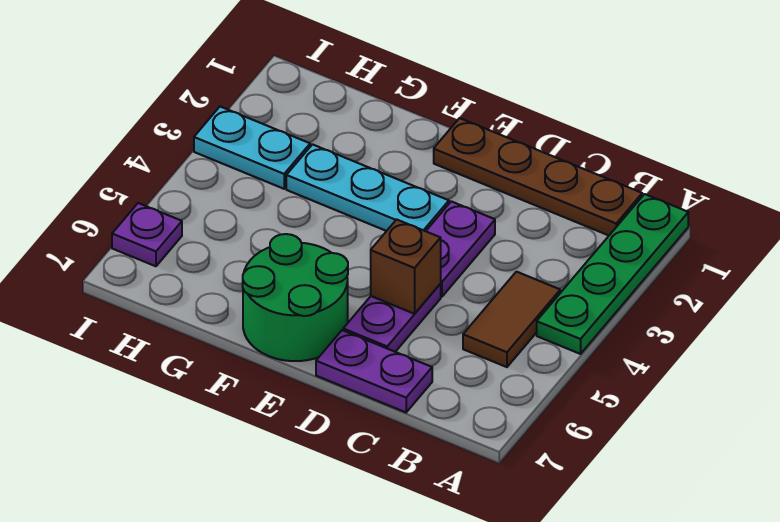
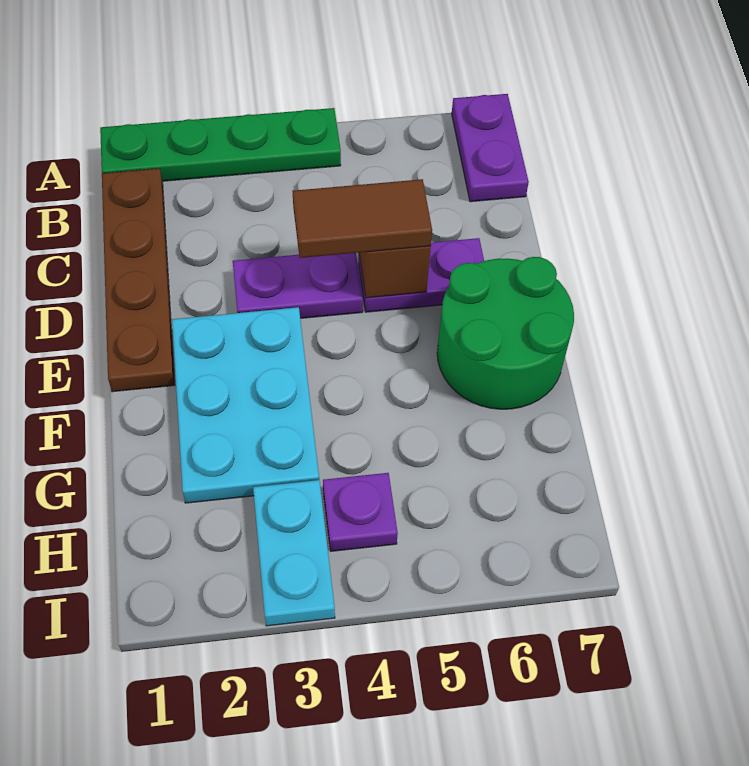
brown 1x2 tile [463,272,560,367] -> brown 1x2 tile moved to [293,179,432,258]
purple 1x2 plate [316,330,432,412] -> purple 1x2 plate moved to [452,94,529,202]
cyan 1x3 plate [286,144,449,231] -> cyan 2x3 plate [172,307,319,503]
purple 1x1 plate [112,203,182,266] -> purple 1x1 plate moved to [323,473,398,551]

